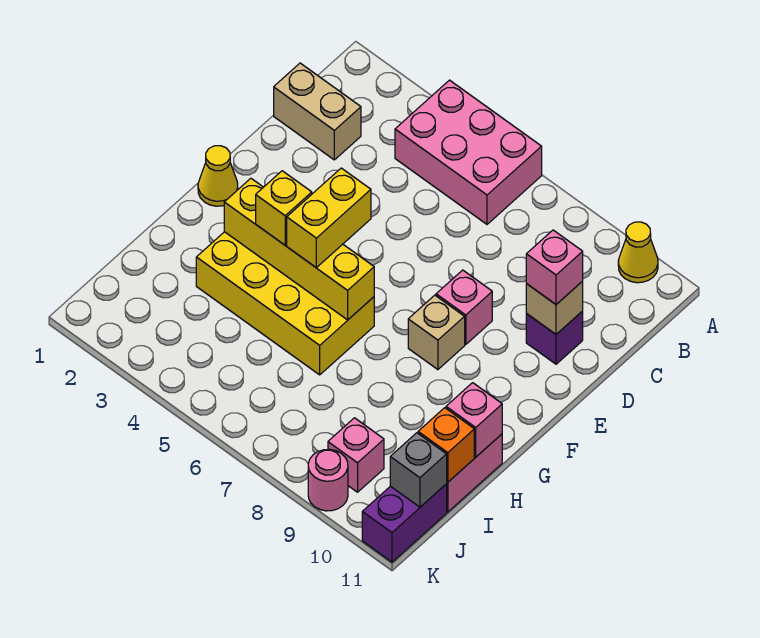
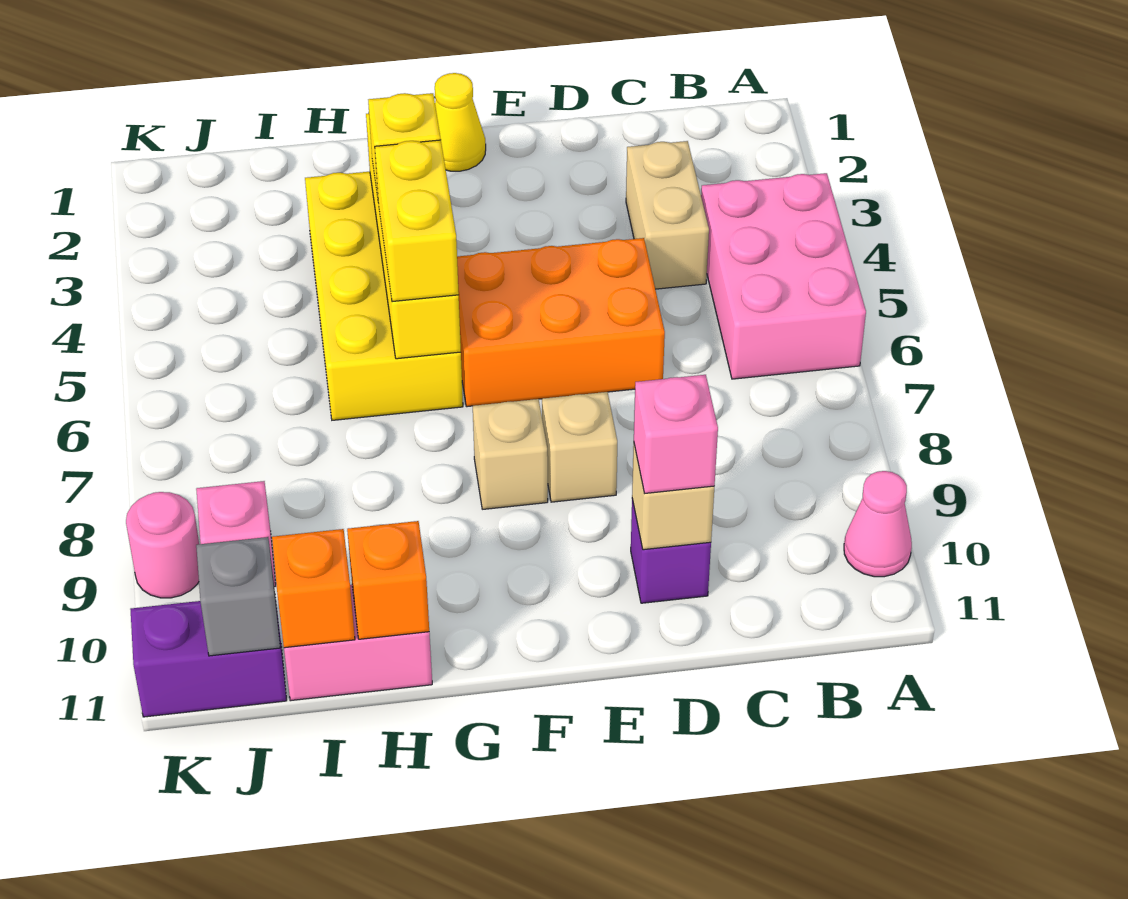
yellow 1x1 cone [618,222,658,283] -> pink 1x1 cone [844,471,912,577]
tan 1x2 brick [274,63,361,160] -> tan 1x2 brick moved to [626,141,709,289]
none -> orange 2x3 brick [457,238,665,407]
pink 1x1 brick [436,270,492,345] -> tan 1x1 brick [542,392,617,502]
yellow 1x2 brick [287,168,371,267] -> yellow 1x2 brick turned to [375,140,459,302]
pink 1x1 brick [446,383,502,457] -> orange 1x1 brick [347,521,429,639]

